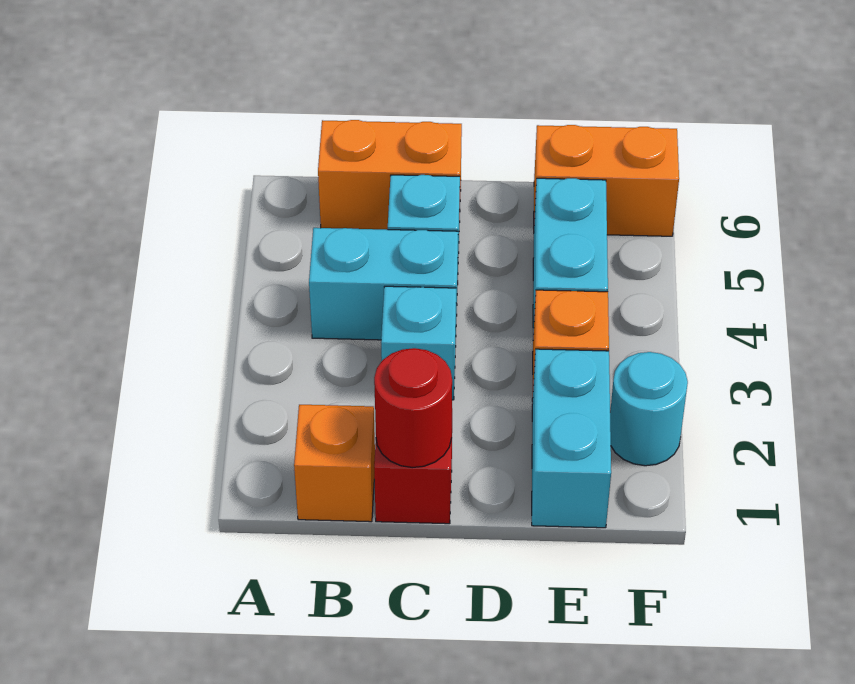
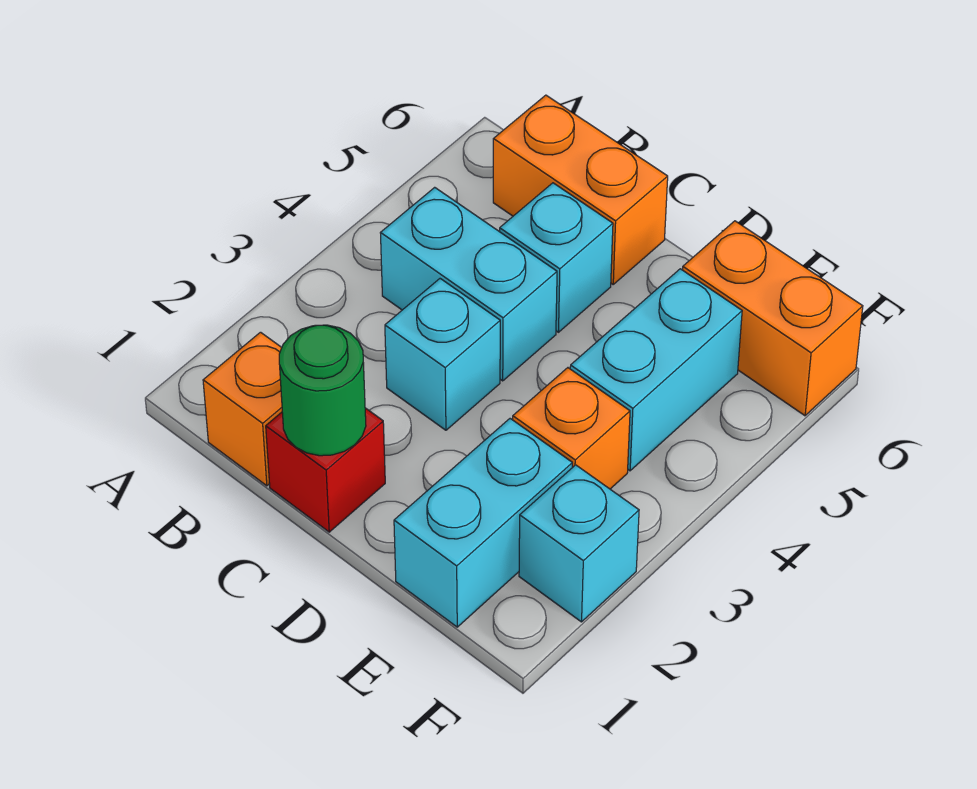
red 1x1 round brick [374,348,452,468] -> green 1x1 round brick [279,325,366,456]
cyan 1x1 round brick [610,352,688,466] -> cyan 1x1 brick [519,465,639,622]

